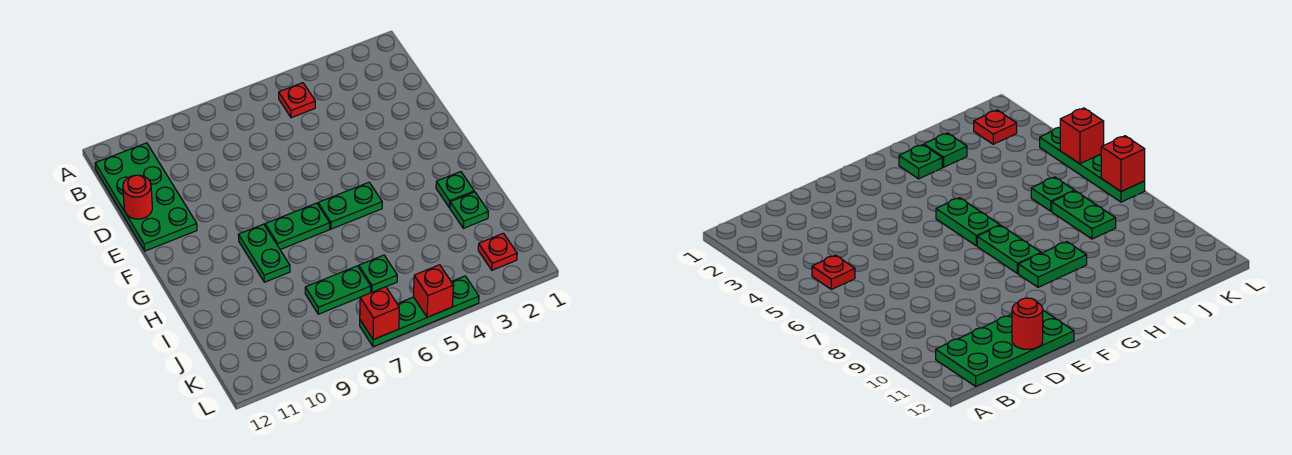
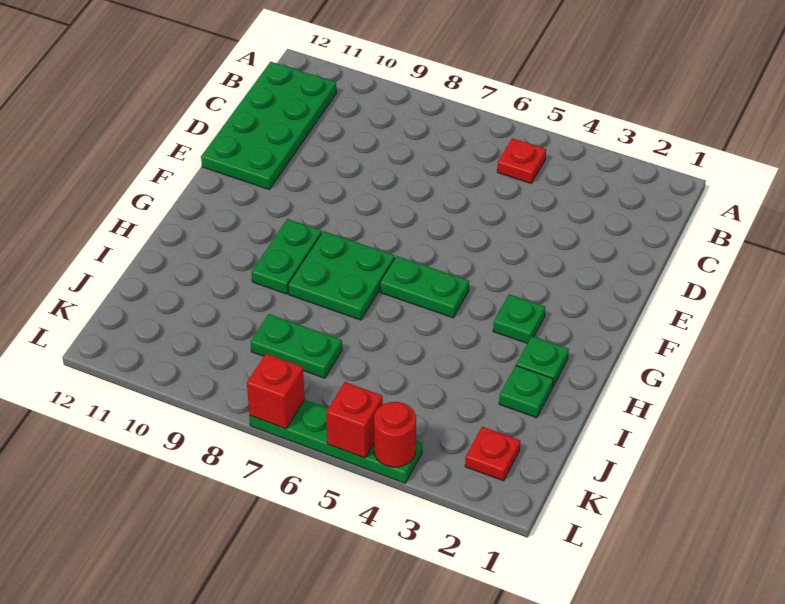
red 1x1 round brick [123,175,152,219] -> red 1x1 round brick moved to [374,402,416,467]
green 1x2 plate [265,203,330,250] -> green 2x2 plate [288,231,395,320]
green 1x1 plate [359,255,397,292] -> green 1x1 plate moved to [493,294,545,343]

